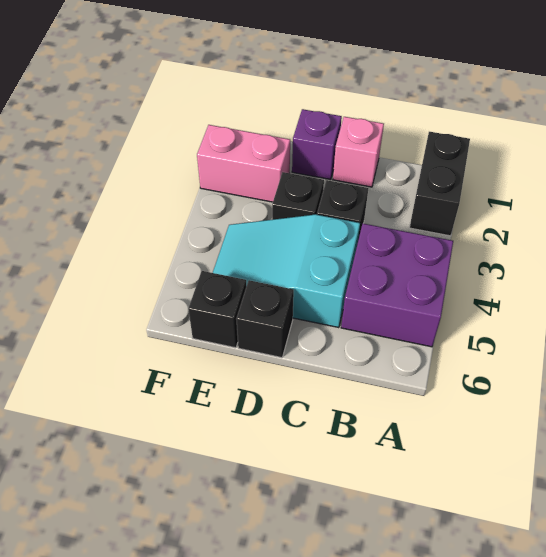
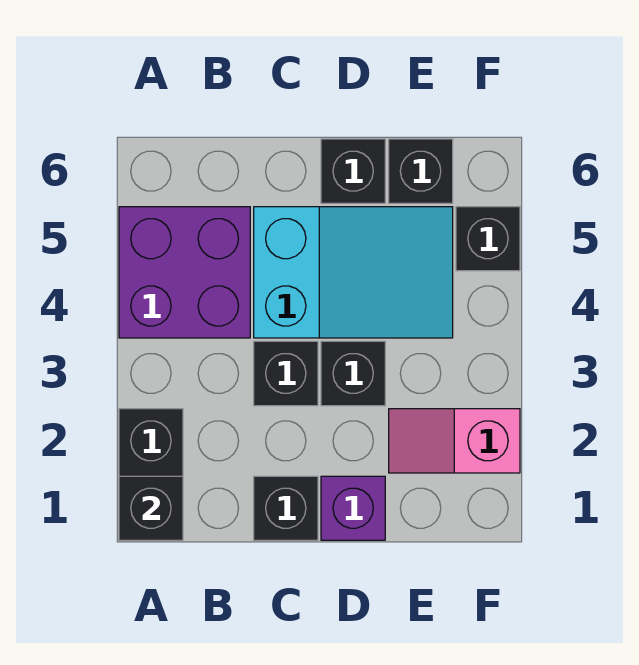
none -> black 1x1 brick [119,476,183,540]
pink 1x1 brick [333,117,384,187] -> black 1x1 brick [254,476,318,540]
pink 1x2 brick [197,125,290,202] -> pink 1x2 slope [389,409,520,473]
none -> black 1x1 brick [456,207,520,271]

